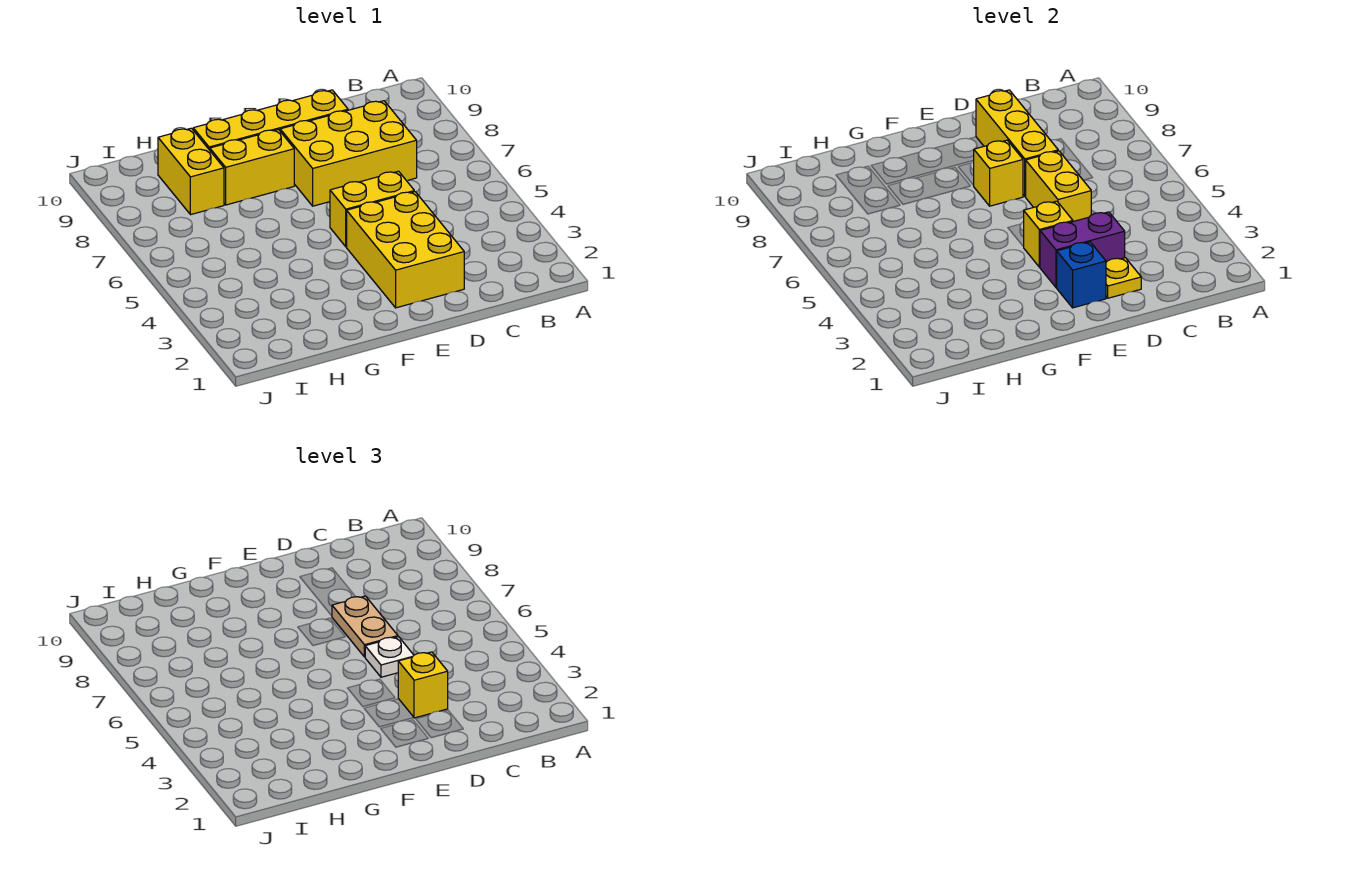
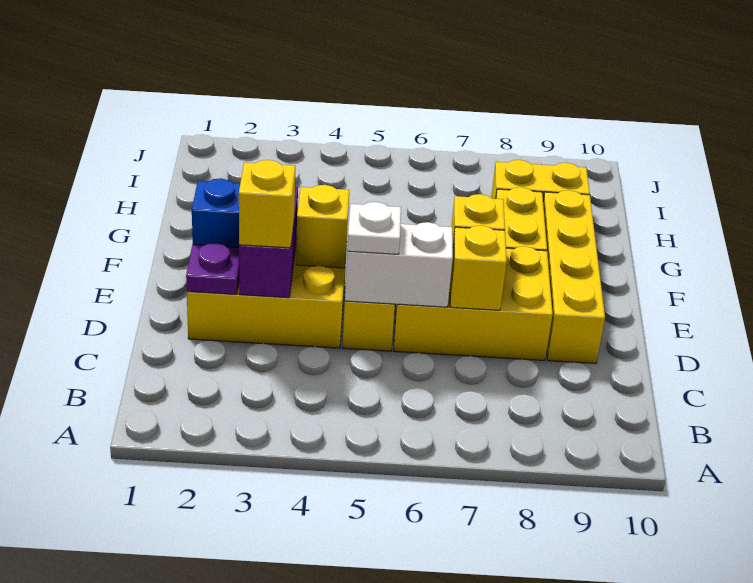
yellow 2x3 brick [280,101,417,206] -> yellow 2x3 brick turned to [394,246,553,360]
yellow 1x1 plate [1106,258,1141,298] -> purple 1x1 plate [186,243,239,295]
yellow 1x2 brick [1026,151,1091,221] -> white 1x2 brick [345,222,453,307]
tan 1x2 plate [332,596,398,657] -> none
yellow 1x3 brick [976,90,1058,197] -> yellow 1x1 brick [450,226,507,310]

